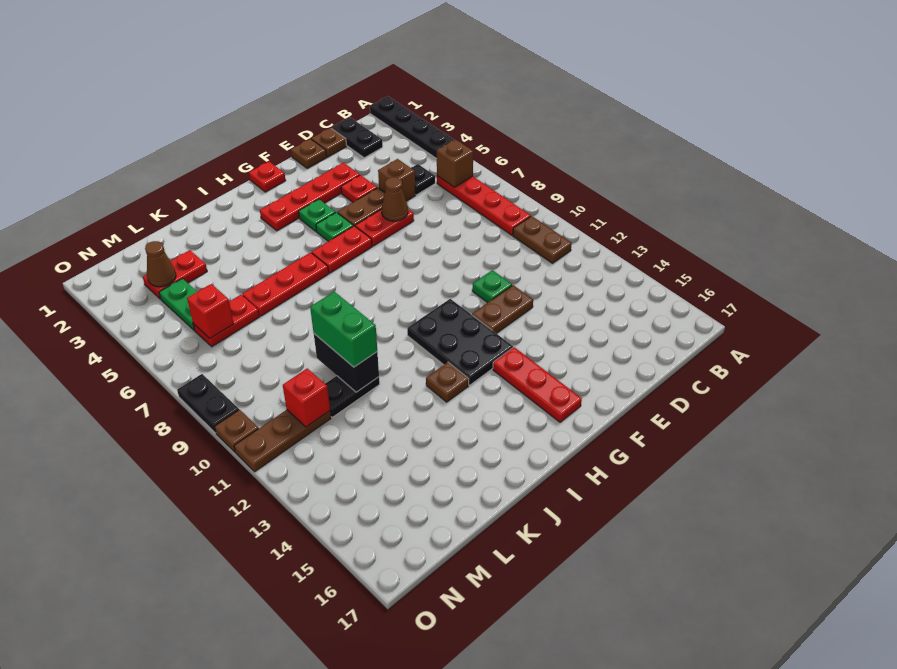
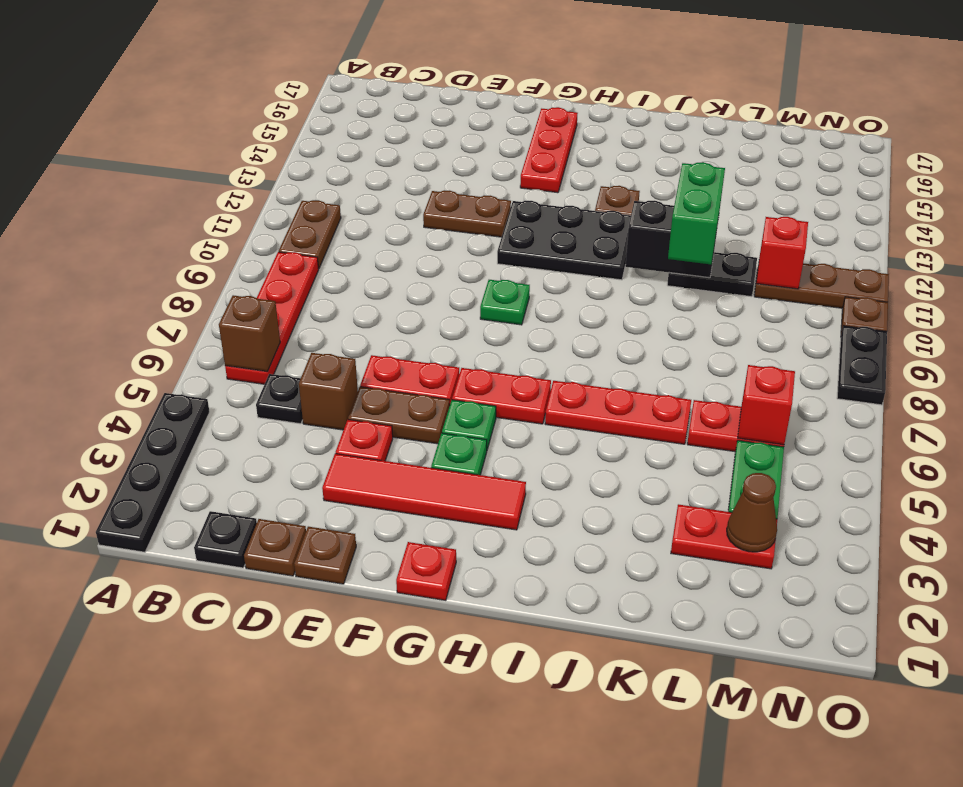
black 1x2 plate [331,117,383,158] -> black 1x1 plate [194,511,257,568]
red 1x4 plate [260,163,360,231] -> red 1x4 tile [322,454,526,530]
brown 1x1 cone [382,177,408,221] -> none
green 1x1 plate [472,270,512,303] -> green 1x1 plate moved to [480,280,530,325]
black 2x3 plate [407,299,513,385] -> black 2x3 plate turned to [497,201,631,280]
black 1x2 brick [314,334,379,392] -> black 1x2 brick turned to [625,201,718,278]

